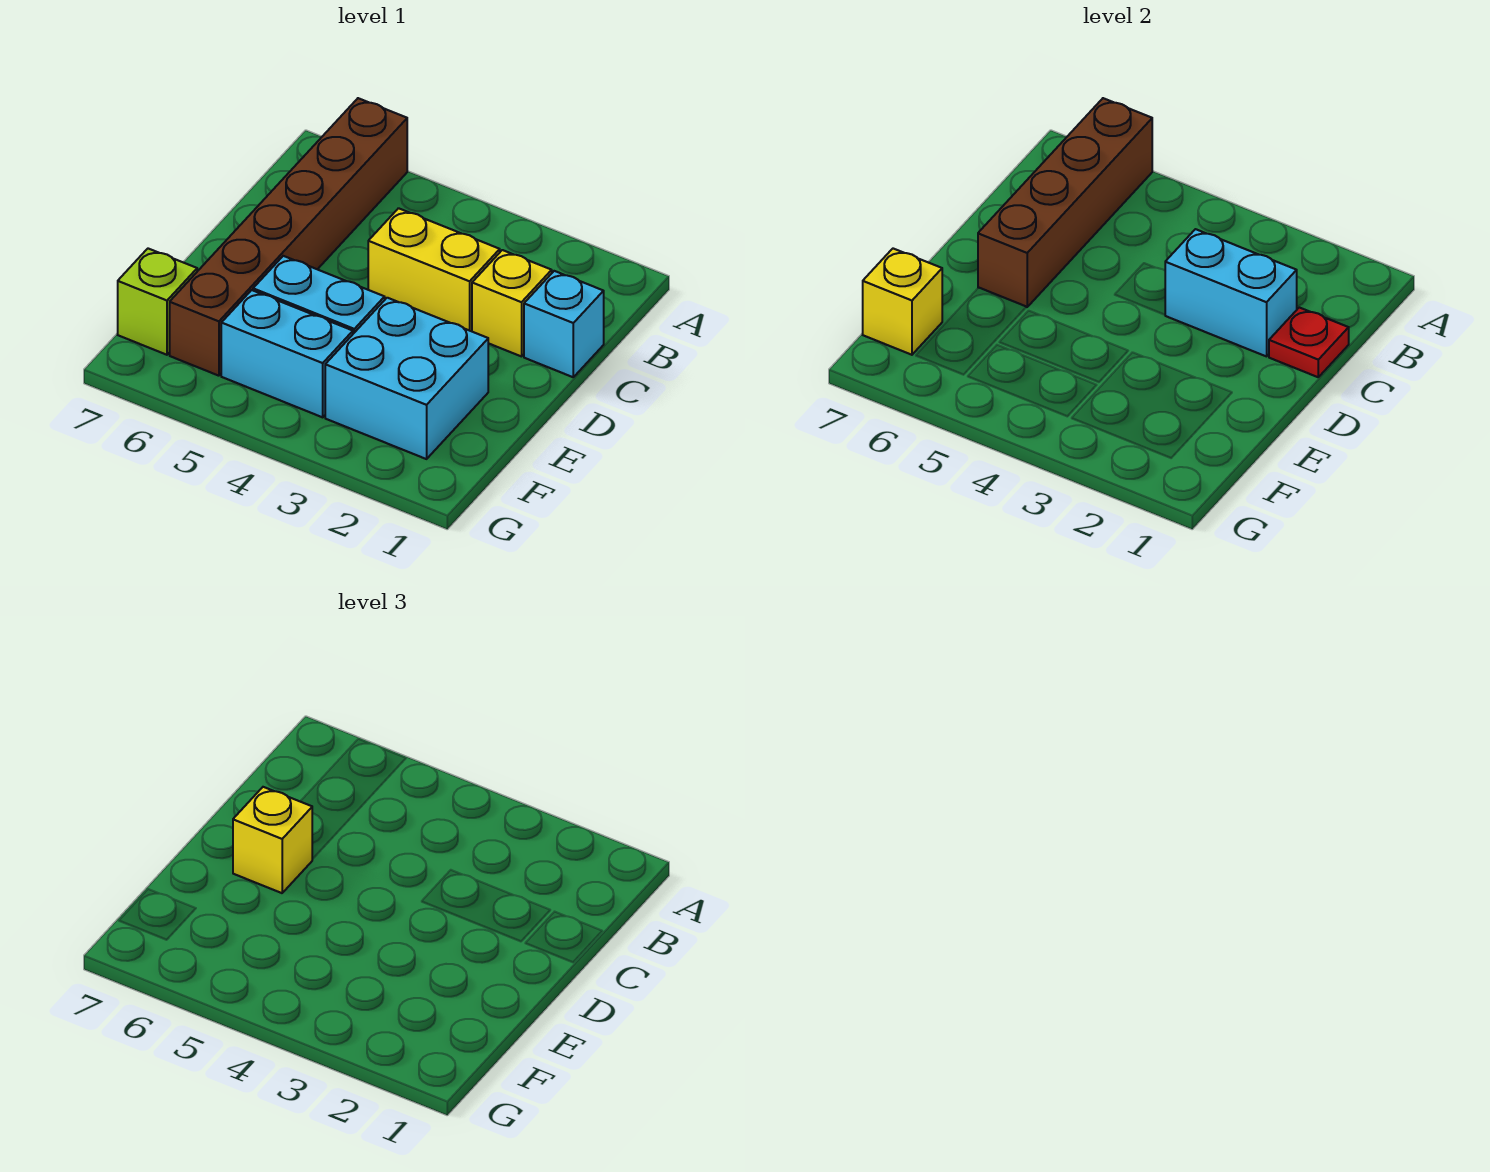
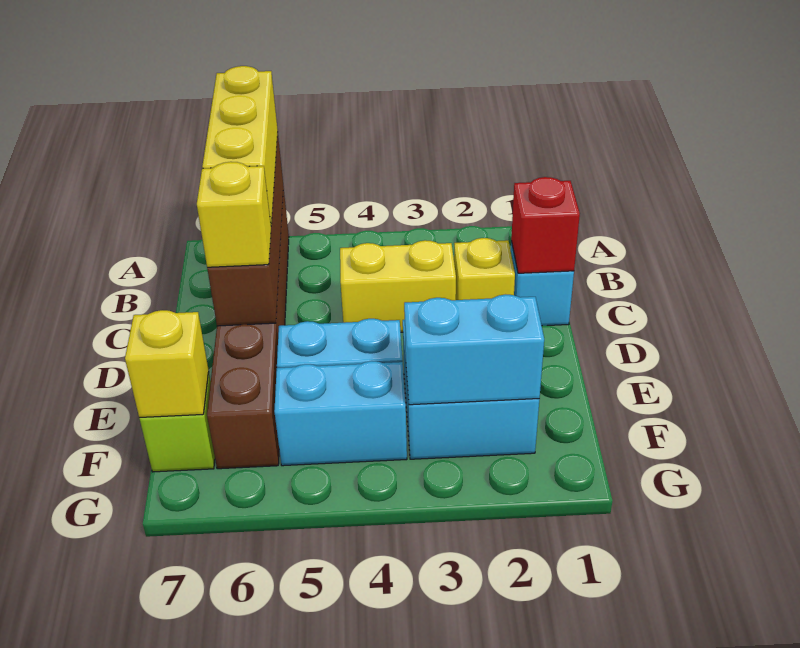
none -> yellow 1x3 brick [202,66,278,224]
red 1x1 plate [1269,307,1349,377] -> red 1x1 brick [511,177,580,273]
cyan 1x2 brick [1165,229,1297,356] -> cyan 1x2 brick moved to [404,295,544,405]

